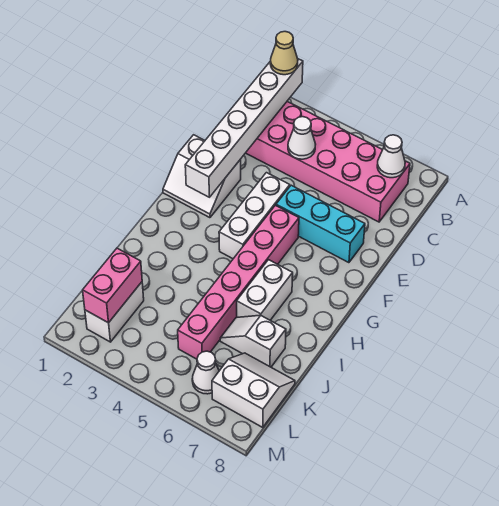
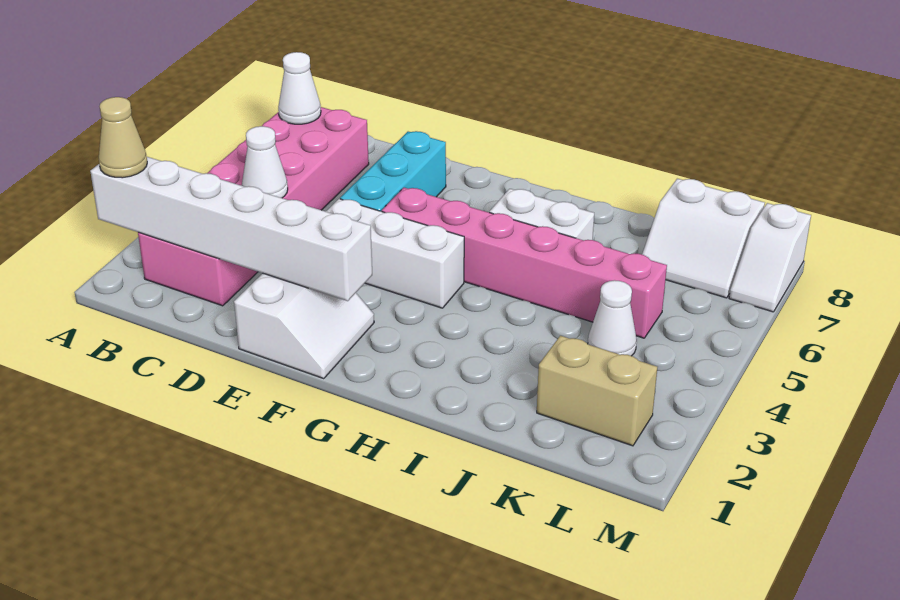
white 1x2 slope [220,315,286,367] -> white 1x2 slope moved to [729,203,811,312]
white 1x2 brick [85,282,144,342] -> tan 1x2 brick [537,336,657,446]
pink 1x2 brick [83,248,142,323] -> none
white 2x2 slope [212,353,295,427] -> white 2x2 slope turned to [642,179,765,298]
white 1x1 cone [192,351,219,394] -> white 1x1 cone moved to [588,280,637,356]

